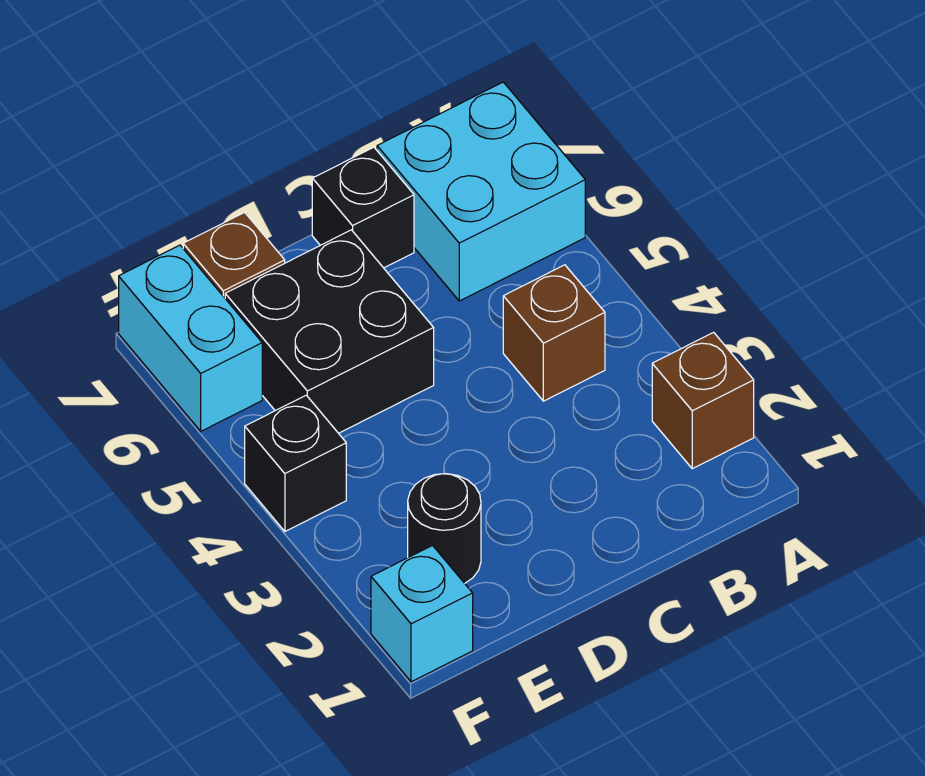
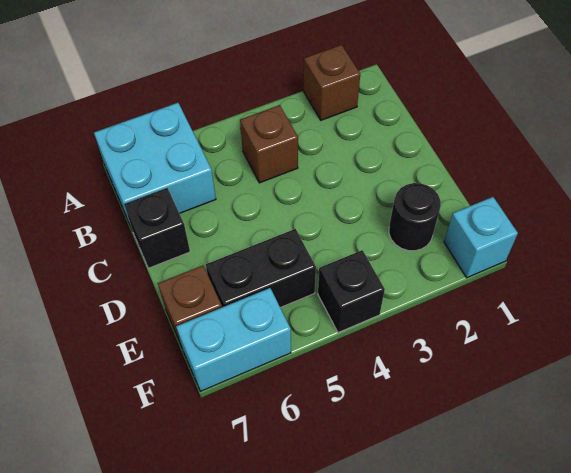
black 2x2 brick [225,230,434,433] -> black 1x2 brick [206,229,316,308]

